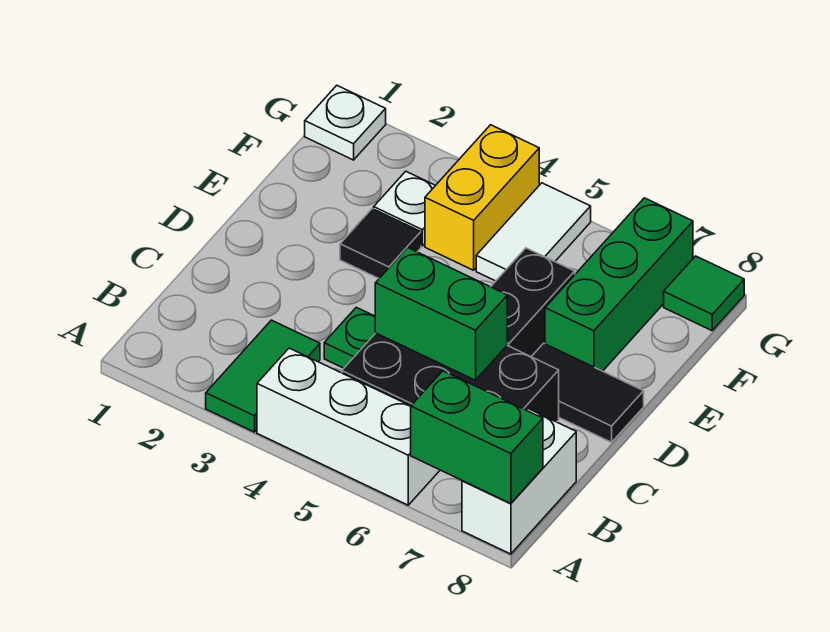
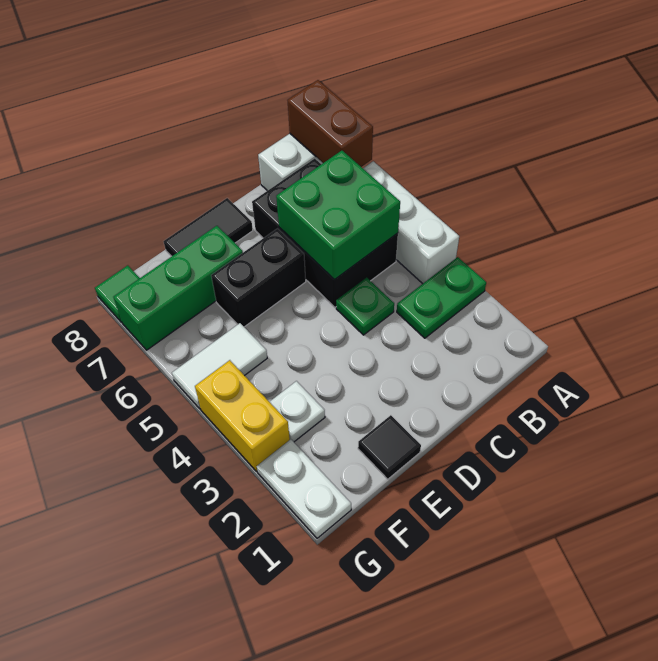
green 1x2 tile [206,320,320,432] -> green 1x2 plate [397,257,486,338]
green 1x2 brick [411,371,543,503] -> brown 1x2 brick [287,80,373,167]
green 1x2 brick [375,248,507,380] -> green 2x2 brick [276,151,400,280]
black 1x2 tile [532,343,644,442] -> black 1x2 tile turned to [164,198,253,256]
black 1x1 tile [340,209,421,278] -> black 1x1 tile moved to [358,415,421,479]
yellow 1x2 brick [425,125,539,270] -> yellow 1x2 brick turned to [195,360,290,472]
white 1x1 plate [305,86,386,160] -> white 1x2 plate [257,439,351,538]

